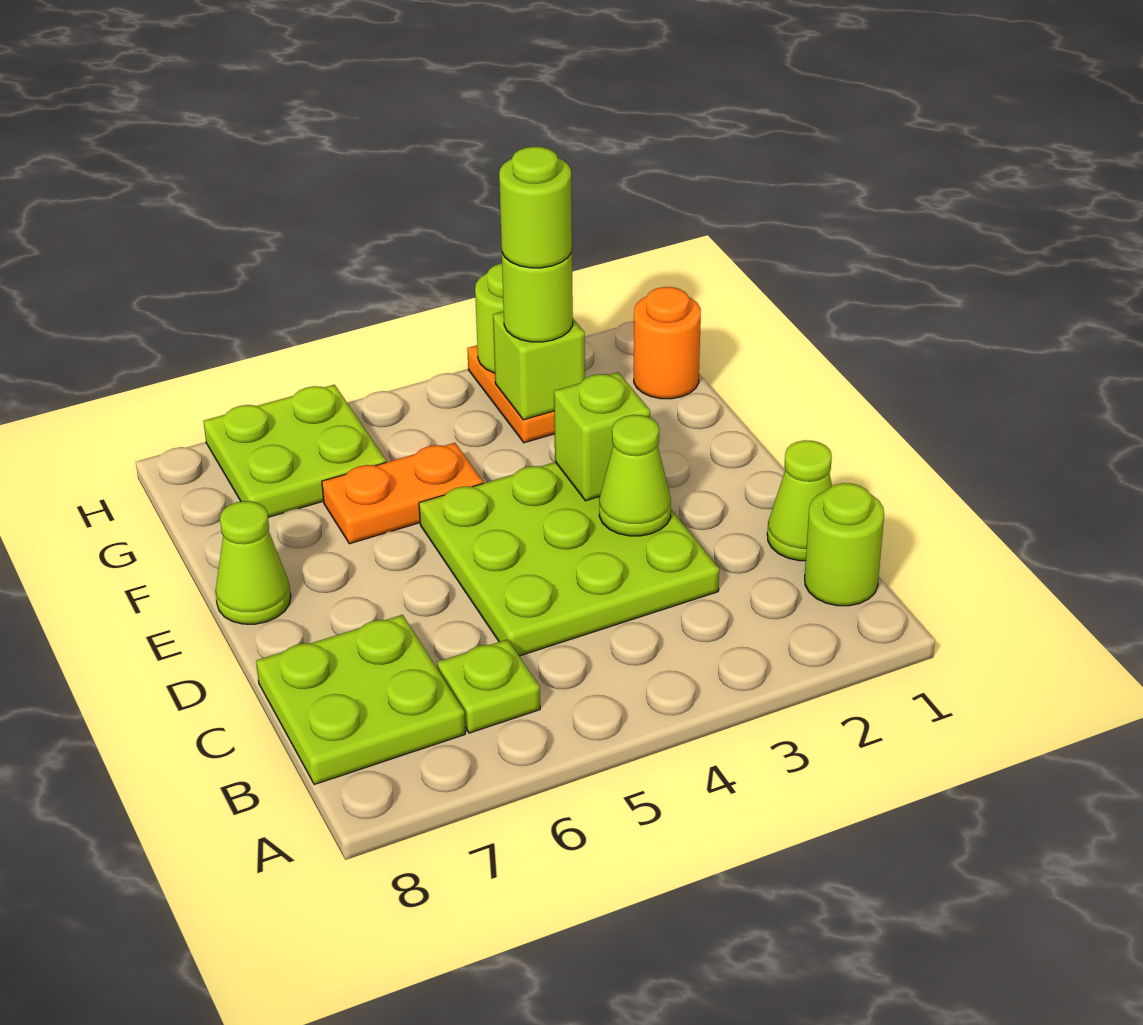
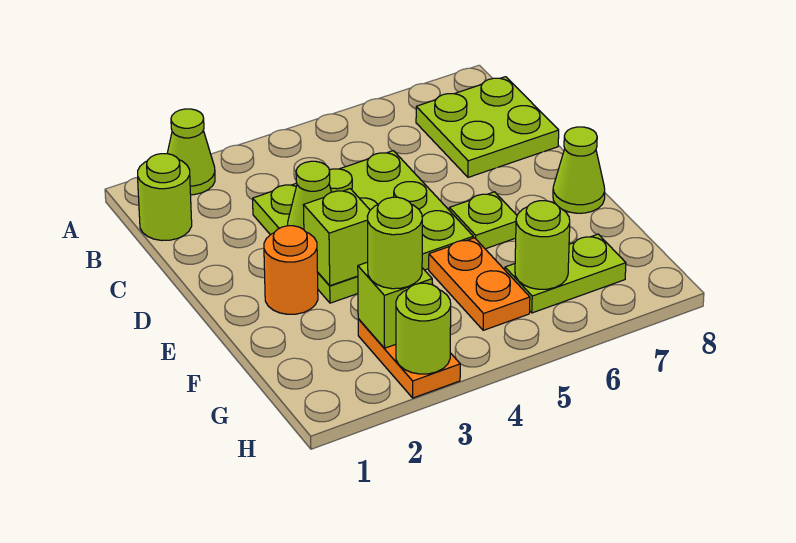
lime 1x1 plate [437,639,540,733] -> lime 1x1 plate moved to [449,192,517,249]
lime 1x1 cone [767,440,832,561] -> lime 1x1 cone moved to [167,109,215,195]
orange 1x2 plate [322,443,483,544] -> orange 1x2 plate turned to [429,238,530,330]
orange 1x1 round brick [634,287,701,399] -> orange 1x1 round brick moved to [264,226,318,314]
lime 1x1 round brick [499,147,572,268] -> lime 1x1 round brick moved to [515,201,570,289]
lime 2x2 plate [203,385,386,517] -> lime 1x2 plate [505,234,626,313]

